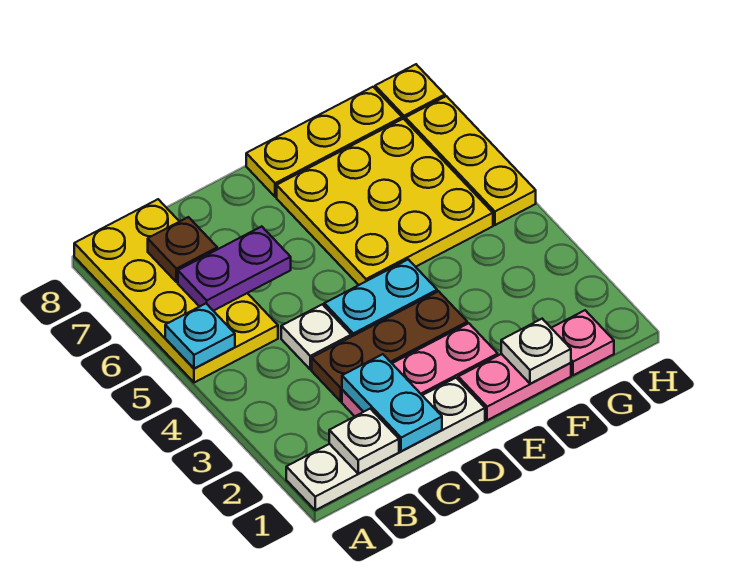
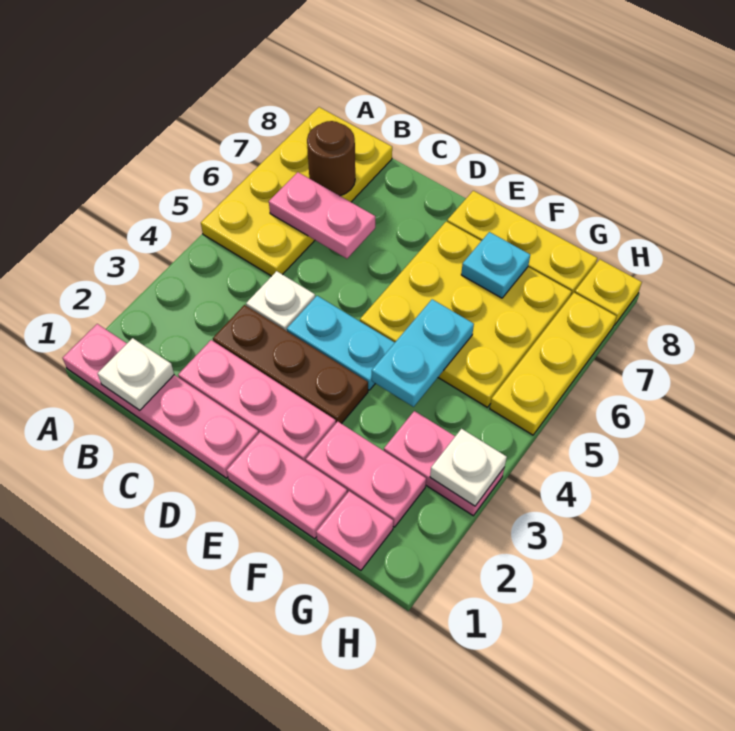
white 1x4 plate [286,378,485,510] -> pink 1x4 plate [63,324,259,478]
cyan 1x1 plate [165,304,235,368] -> cyan 1x1 plate moved to [461,232,530,298]
purple 1x2 plate [178,226,291,311] -> pink 1x2 plate [269,172,375,259]
brown 1x1 plate [148,217,217,282] -> brown 1x1 round brick [307,121,355,196]
cyan 1x2 plate [342,354,442,451] -> cyan 1x2 plate moved to [372,299,474,407]
white 1x1 plate [501,319,571,384] -> white 1x1 plate moved to [430,429,507,506]
none -> pink 1x2 plate [306,421,426,527]
none -> pink 1x2 plate [384,411,504,516]

